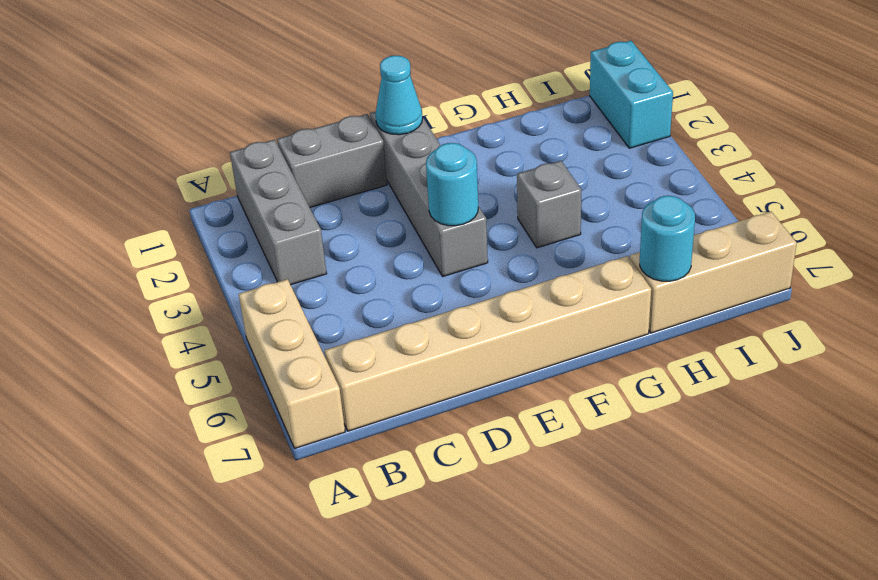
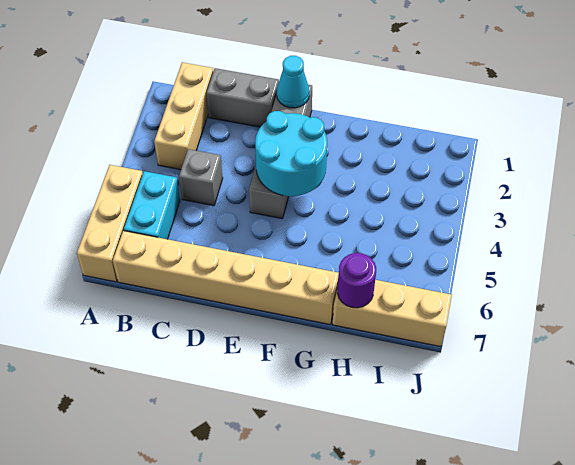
grey 1x3 brick [230,140,327,285] -> tan 1x3 brick [154,62,213,170]
cyan 1x1 round brick [426,143,478,226] -> cyan 2x2 round brick [255,111,327,196]
grey 1x1 brick [517,161,581,248] -> grey 1x1 brick moved to [179,149,223,206]
cyan 1x1 round brick [640,196,695,281] -> purple 1x1 round brick [337,253,376,308]
cyan 1x2 brick [590,41,673,148] -> cyan 1x2 brick moved to [124,171,180,239]

